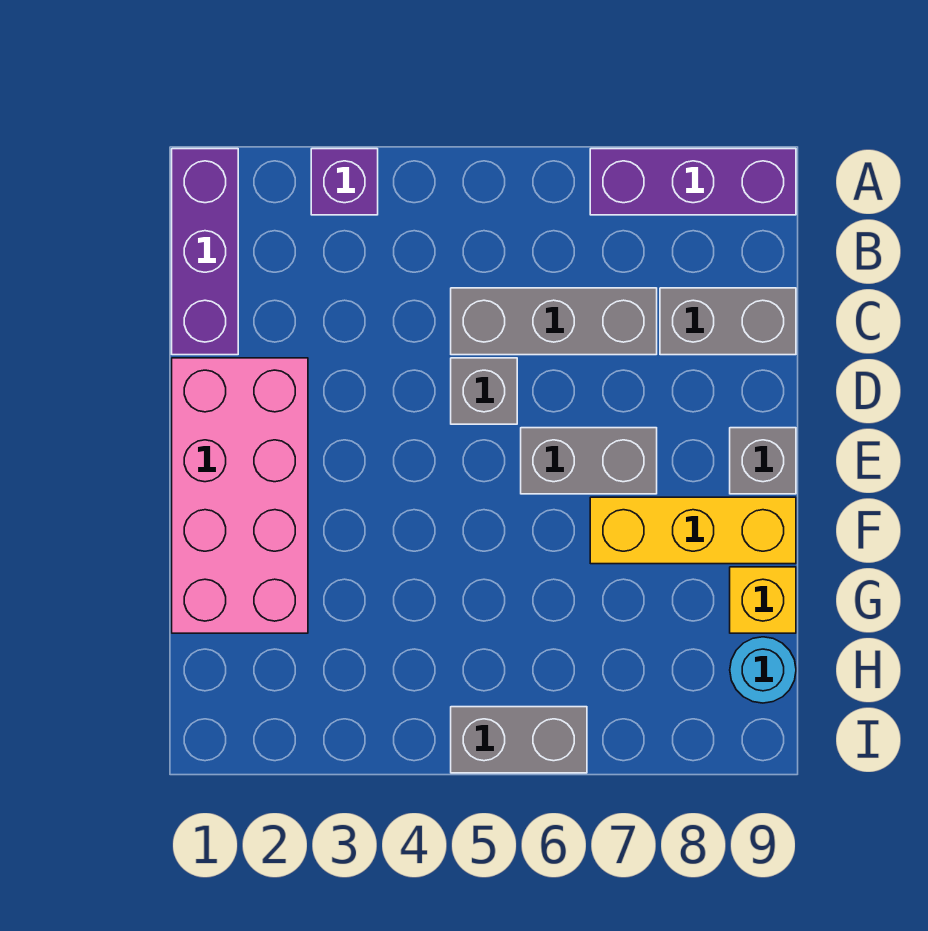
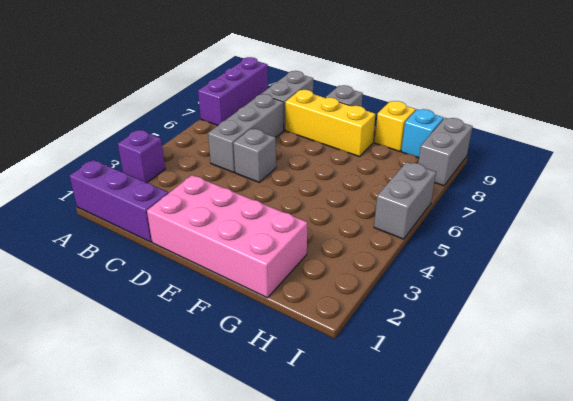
grey 1x2 brick [521,428,657,494] -> grey 1x2 brick moved to [418,118,473,186]
yellow 1x3 brick [590,497,796,564] -> yellow 1x3 brick turned to [285,90,375,157]
cyan 1x1 round brick [730,637,796,703] -> cyan 1x1 brick [401,109,443,158]

